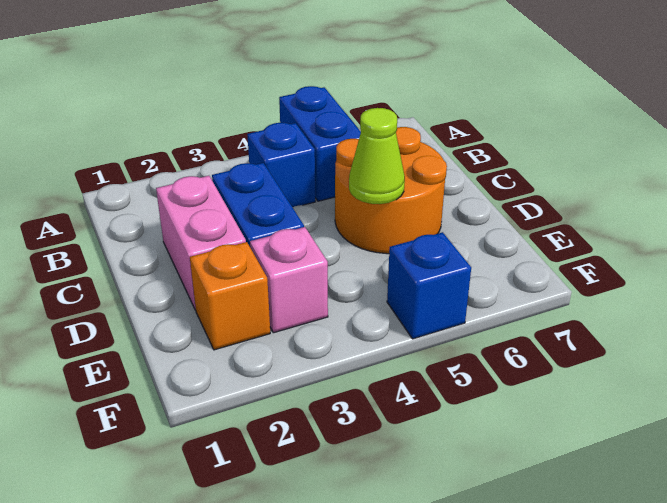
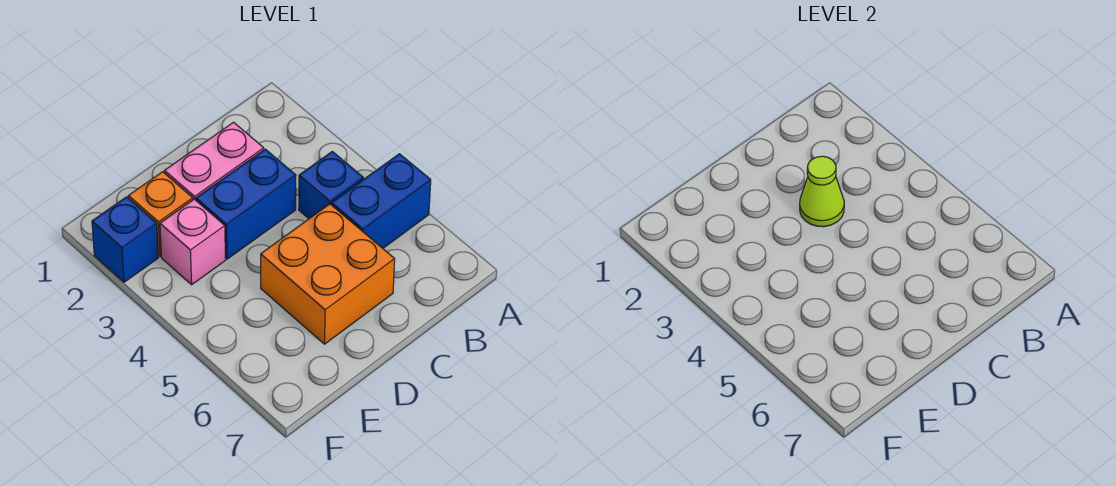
orange 2x2 round brick [335,127,447,254] -> orange 2x2 brick [261,204,395,344]
lime 1x1 cone [349,108,405,204] -> lime 1x1 cone moved to [800,156,844,227]
blue 1x1 brick [387,232,471,339] -> blue 1x1 brick moved to [92,197,158,282]

